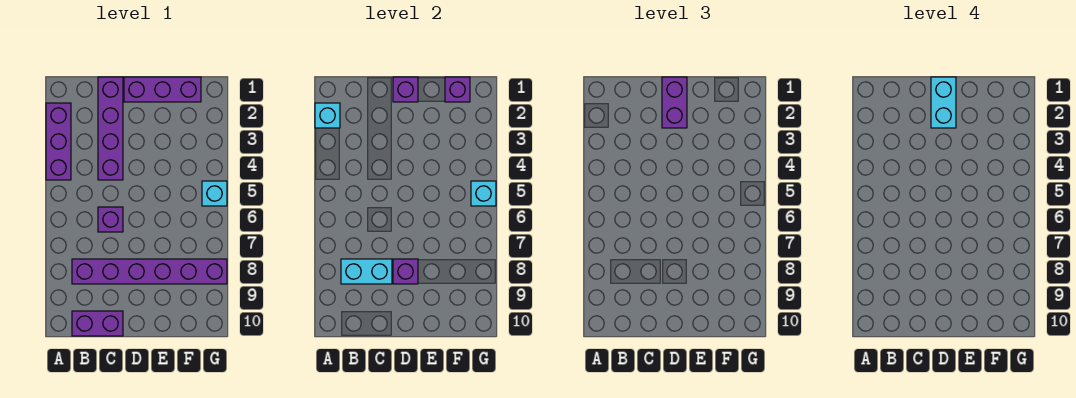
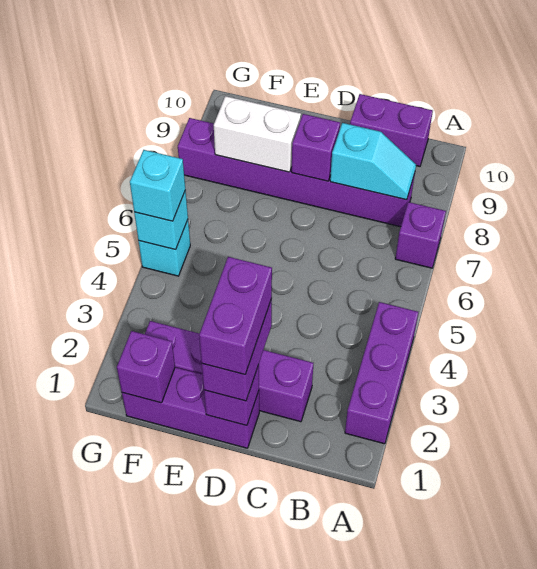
cyan 1x1 brick [315,103,340,128] -> cyan 1x1 brick moved to [130,150,185,221]
cyan 1x2 brick [341,259,392,284] -> cyan 1x2 slope [330,123,416,200]
purple 1x4 brick [98,77,123,180] -> purple 1x4 brick turned to [145,321,313,422]
purple 1x1 brick [98,207,123,232] -> purple 1x1 brick moved to [395,202,446,268]
cyan 1x2 brick [931,77,956,128] -> purple 1x2 brick [199,257,272,374]
none -> white 1x2 brick [214,96,301,172]

